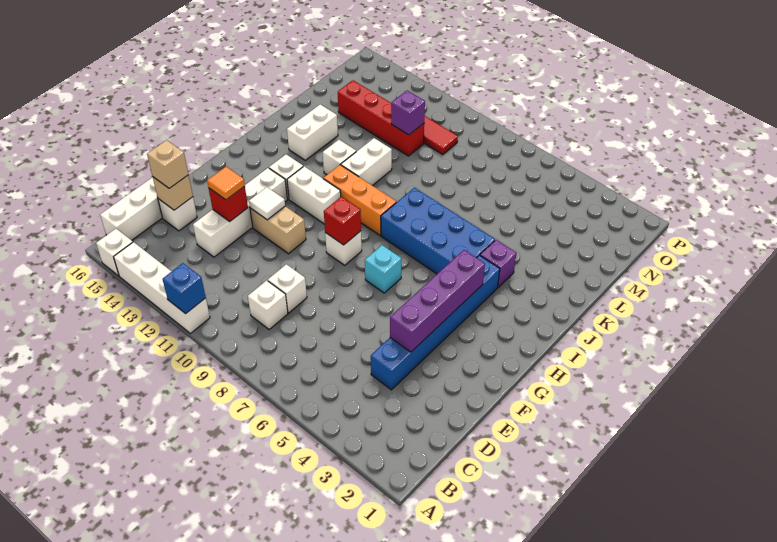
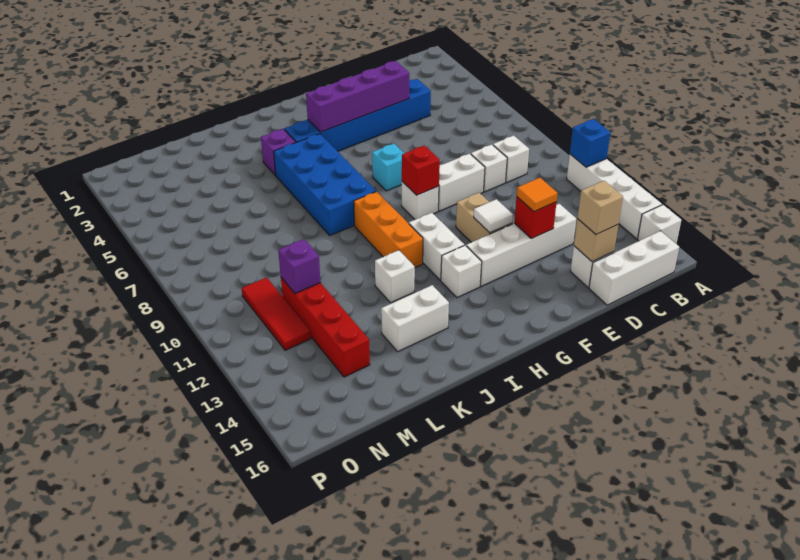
white 1x2 brick [341,138,392,186] -> white 1x2 brick moved to [438,154,485,211]

